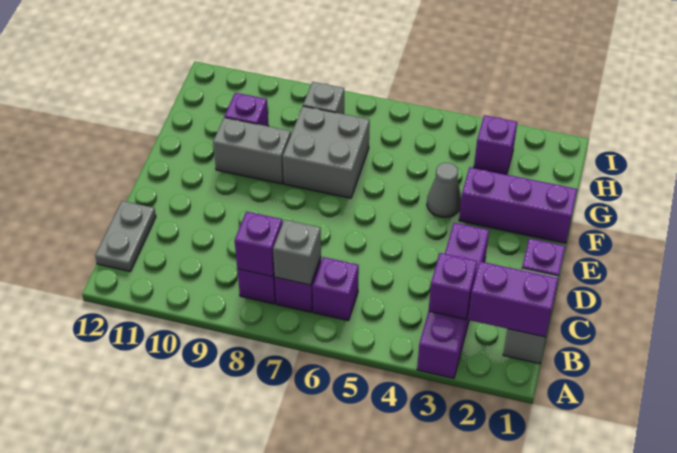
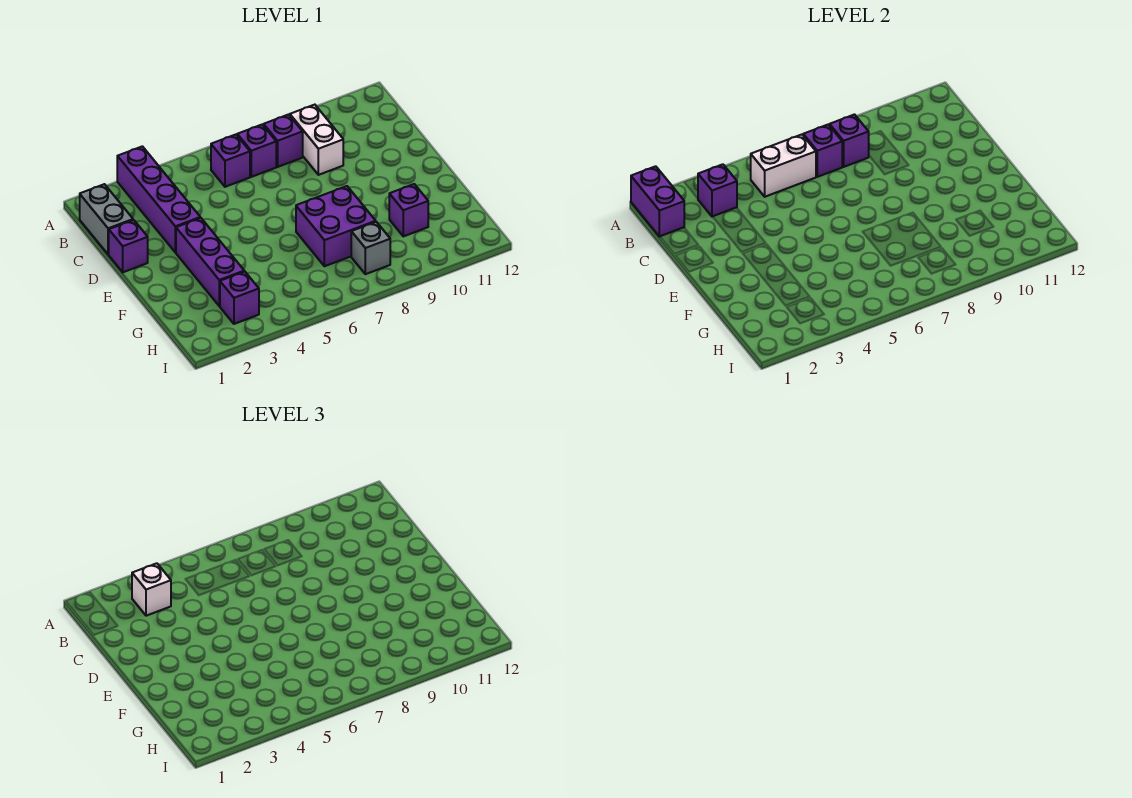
purple 1x2 brick [468,262,558,337] -> purple 1x2 brick turned to [631,166,684,237]
none -> white 1x1 brick [132,563,171,616]
none -> white 1x2 brick [751,135,816,197]
grey 1x1 brick [273,220,321,285] -> purple 1x1 brick [803,125,842,177]
none -> white 1x2 brick [290,105,343,175]
grey 1x2 plate [95,201,156,272] -> none
purple 1x3 brick [459,167,577,243] -> purple 1x3 brick turned to [176,218,244,306]
grey 1x1 cone [427,163,461,218] -> none
grey 2x2 brick [283,106,370,198] -> purple 2x2 brick [296,186,376,266]
grey 1x2 brick [213,117,291,184] -> none

